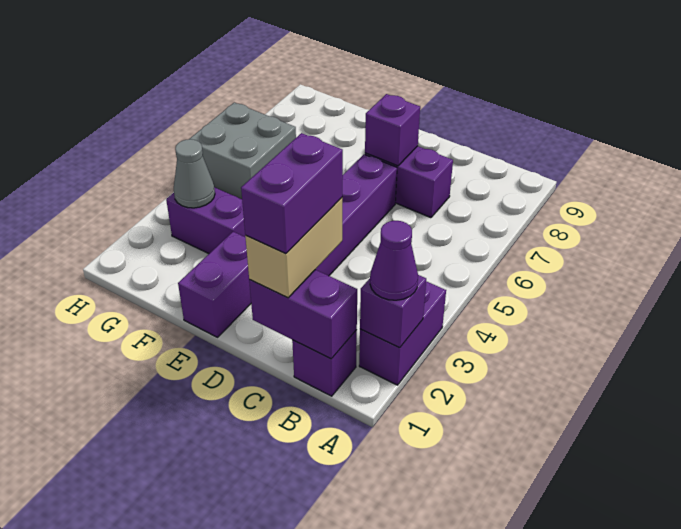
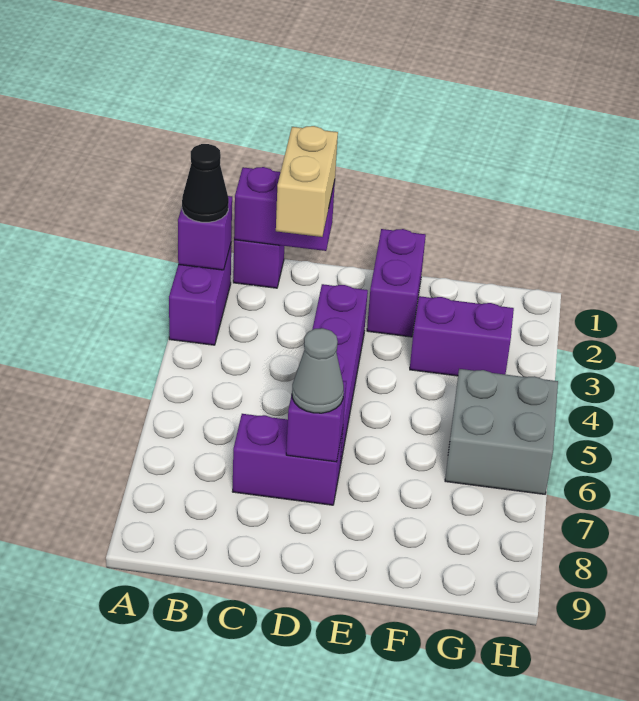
purple 1x1 cone [370,221,418,300] -> black 1x1 cone [182,144,229,222]
purple 1x2 brick [241,133,343,254] -> none
grey 1x1 cone [174,139,215,208] -> grey 1x1 cone moved to [292,328,344,413]

